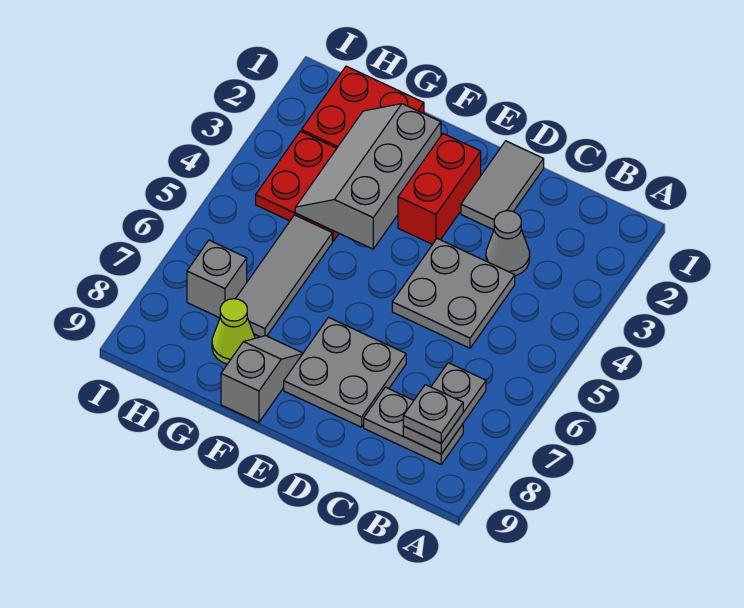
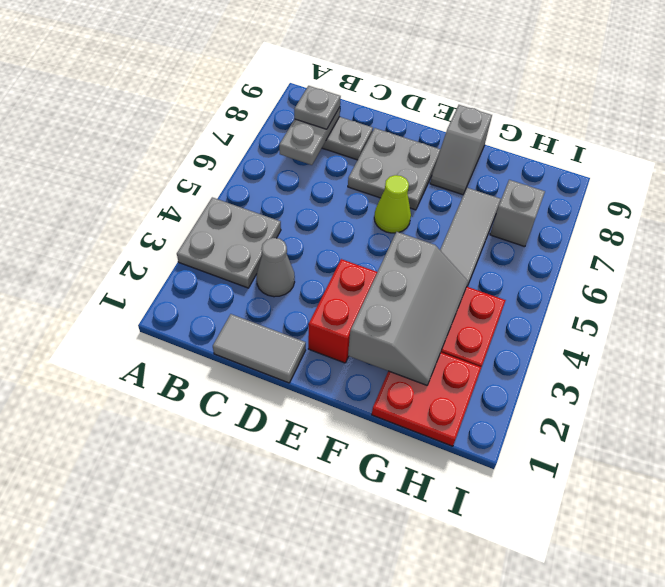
grey 2x2 plate [392,239,515,348] -> grey 2x2 plate moved to [177,197,281,288]
grey 1x2 tile [461,141,544,230] -> grey 1x2 tile turned to [213,314,306,383]
lime 1x1 cone [212,299,255,364] -> lime 1x1 cone moved to [374,175,411,233]

